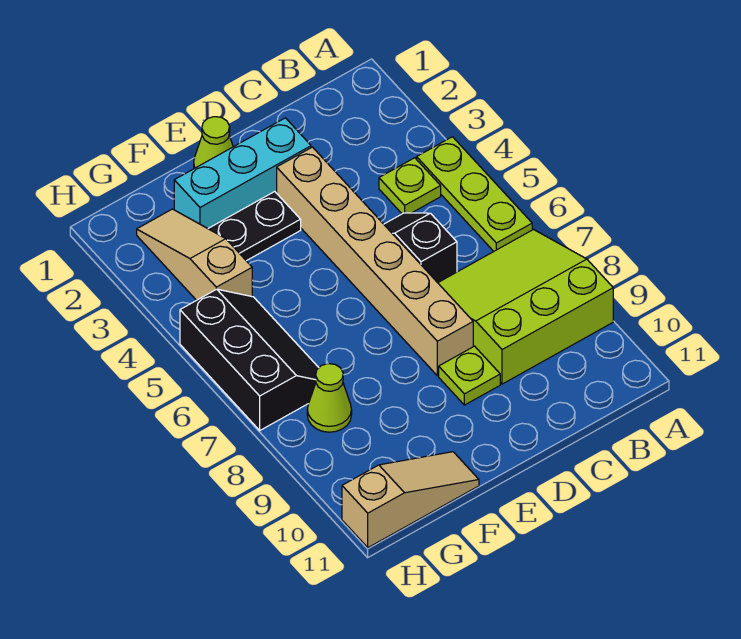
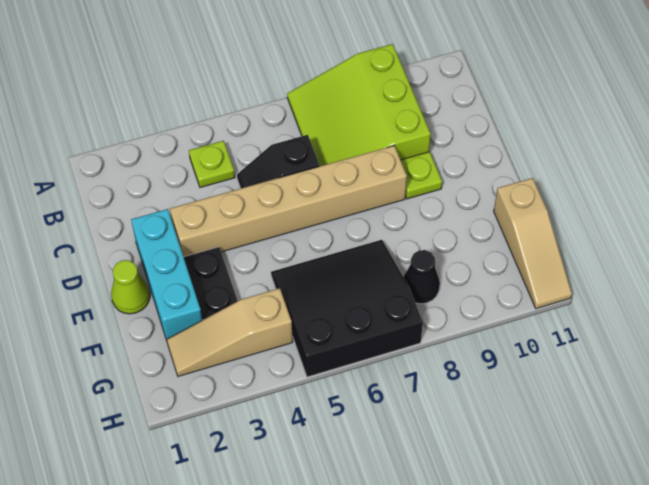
lime 1x3 plate [417,137,532,251] -> none
tan 1x3 slope [342,452,479,548] -> tan 1x3 slope turned to [494,178,572,309]
black 2x3 slope [180,289,319,430] -> black 3x3 slope [271,240,423,377]
lime 1x1 cone [307,364,352,432] -> black 1x1 cone [404,250,440,304]

